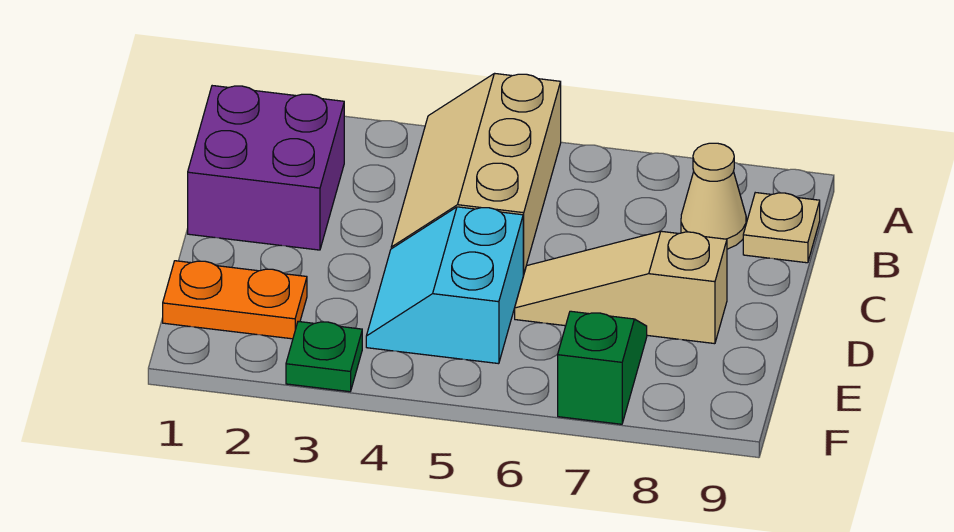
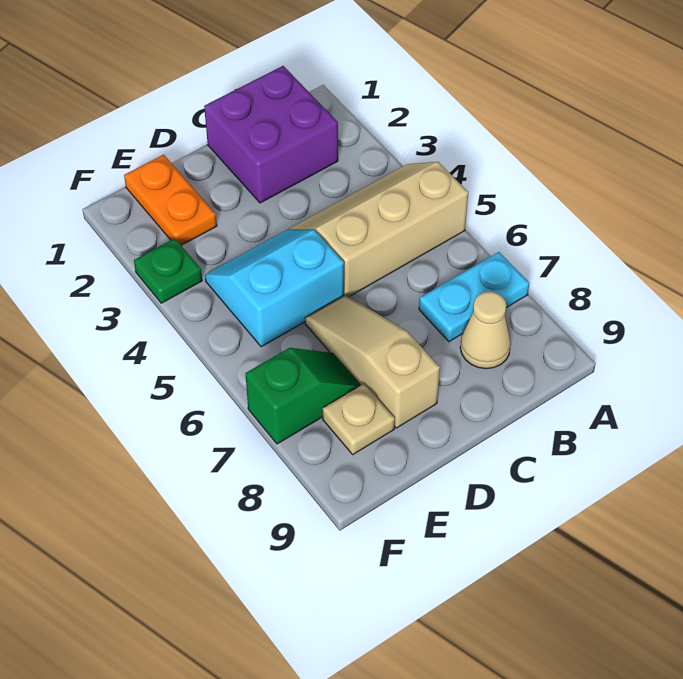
none -> cyan 1x2 plate [419,252,529,342]
tan 1x1 plate [743,193,820,263] -> tan 1x1 plate moved to [323,384,395,454]

